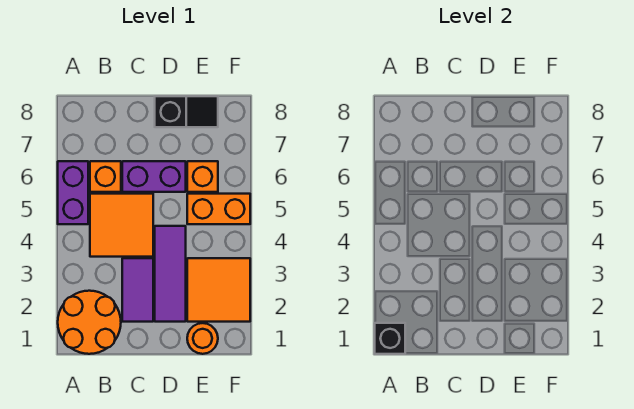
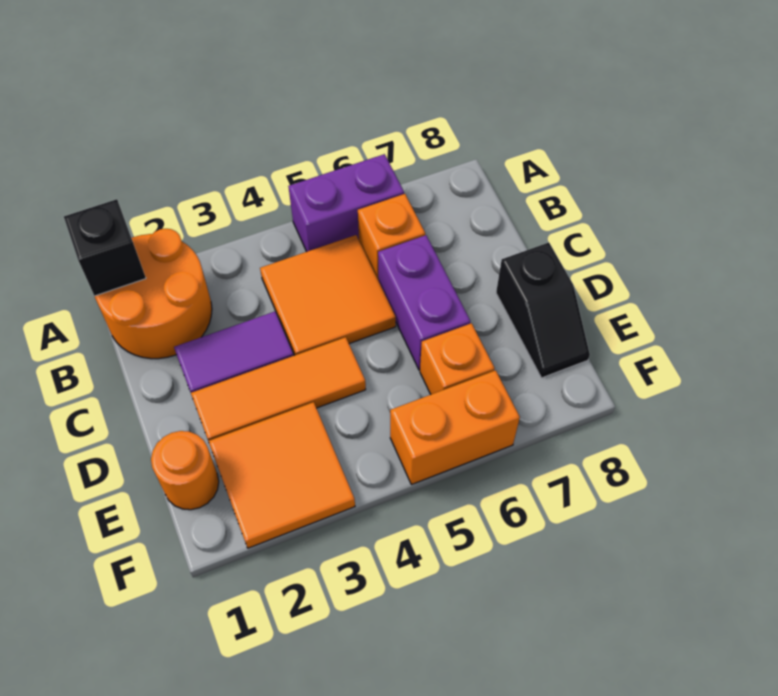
purple 1x3 tile [155,226,186,322] -> orange 1x3 tile [191,337,366,441]
orange 1x2 brick [187,194,250,224] -> orange 1x2 brick turned to [390,370,520,485]

